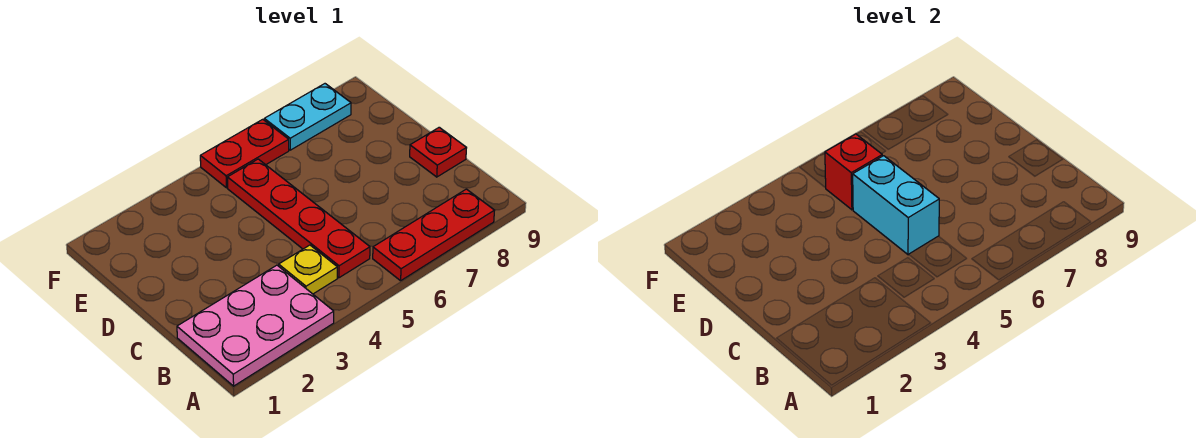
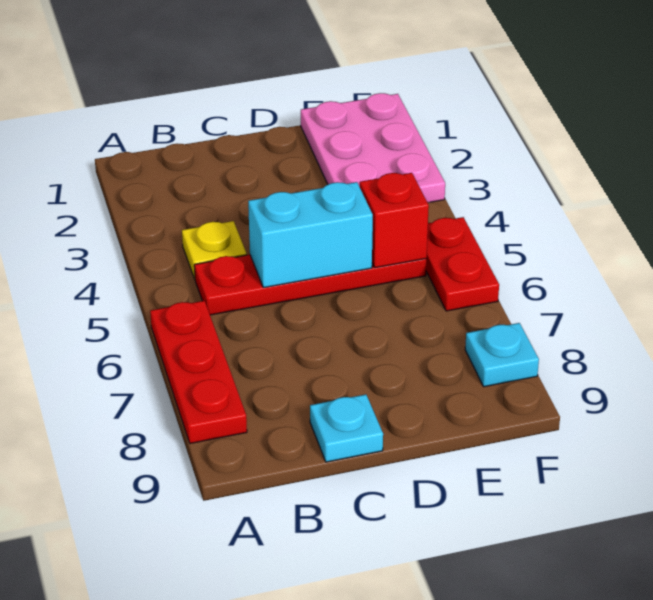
pink 2x3 plate [177,265,334,386] -> pink 2x3 plate moved to [301,93,445,202]
red 1x1 plate [410,127,466,177] -> cyan 1x1 plate [310,394,383,462]
cyan 1x2 plate [264,84,351,150] -> cyan 1x1 plate [465,323,539,387]

